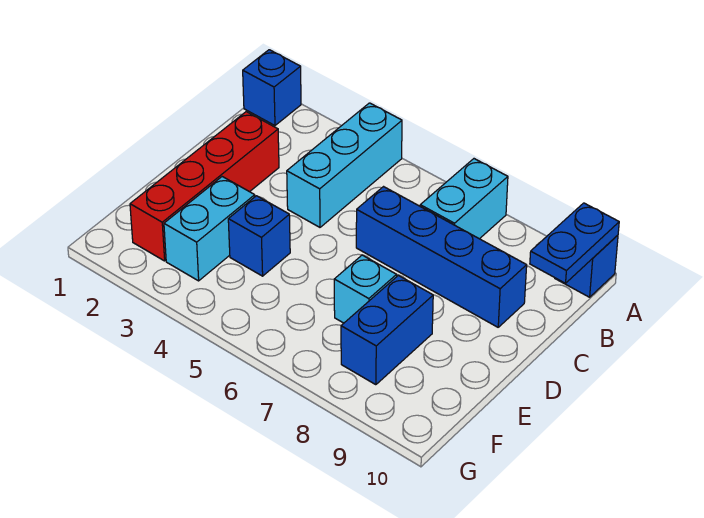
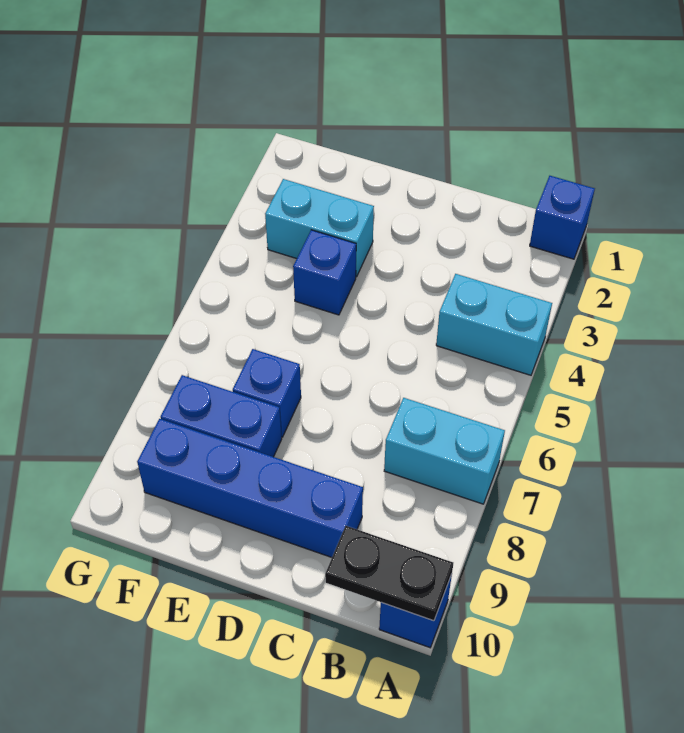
cyan 1x3 brick [287,103,402,227] -> cyan 1x2 brick [436,274,552,375]
blue 1x2 plate [530,203,619,283] -> black 1x2 plate [325,526,453,621]
red 1x4 brick [130,112,279,261] -> none
blue 1x4 brick [356,187,527,327] -> blue 1x4 brick turned to [137,419,363,557]
cyan 1x1 brick [334,255,397,323] -> blue 1x1 brick [233,349,301,437]

